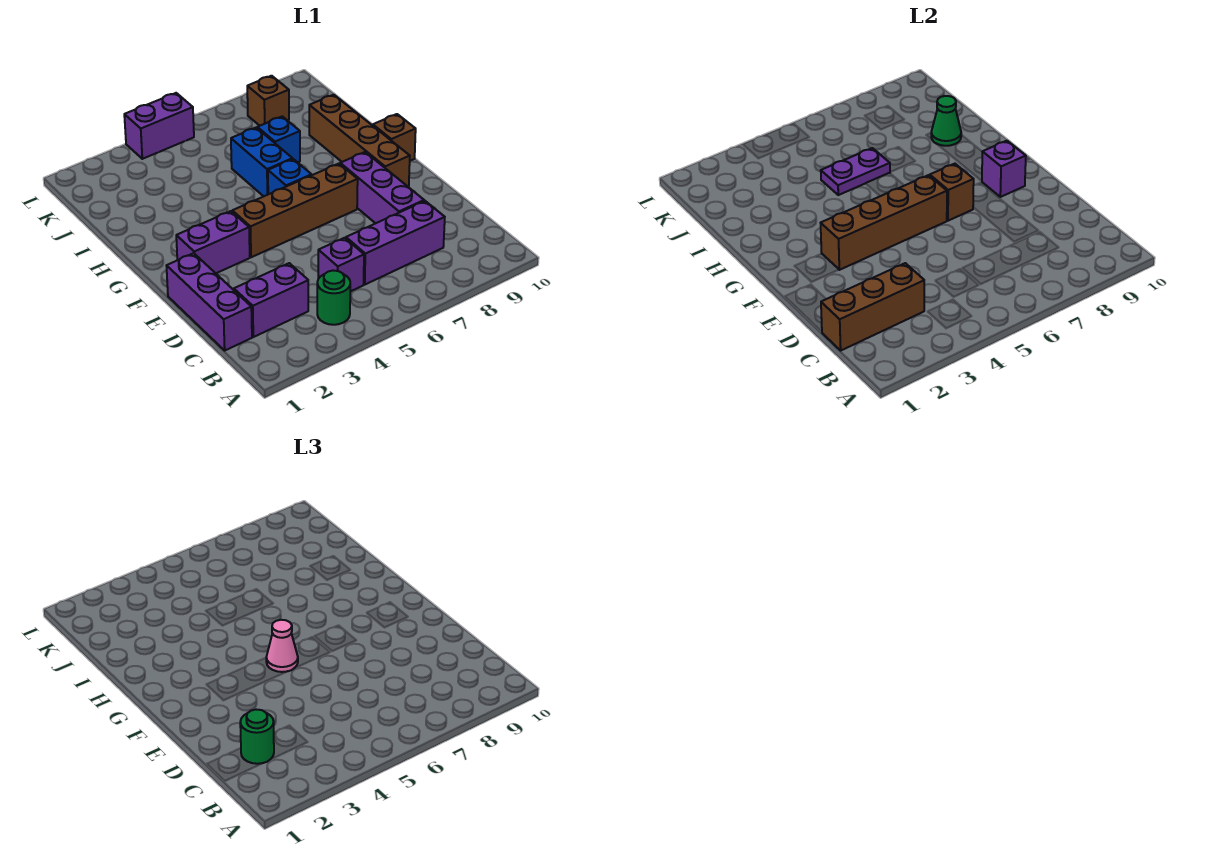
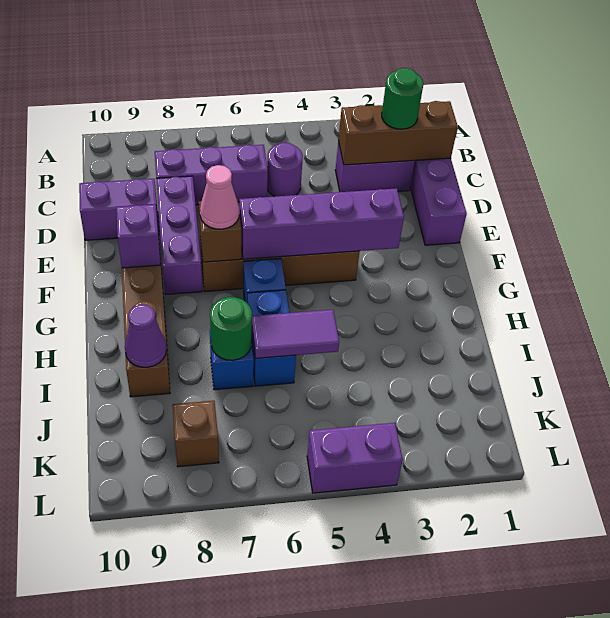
green 1x1 round brick [317,271,350,325] -> green 1x1 round brick moved to [210,297,252,360]
purple 1x1 brick [318,238,364,292] -> purple 1x1 round brick [267,142,303,197]
purple 1x2 brick [176,211,250,273] -> purple 1x2 brick moved to [79,179,159,240]
brown 1x4 brick [821,175,947,270] -> purple 1x4 brick [239,188,404,259]
pink 1x1 cone [266,620,298,672] -> pink 1x1 cone moved to [200,165,239,229]
brown 1x1 brick [373,114,416,161] -> none
purple 1x2 plate [821,148,890,195] -> purple 1x2 tile [252,310,339,358]
green 1x1 cone [931,96,961,146] -> purple 1x1 cone [125,304,166,367]

